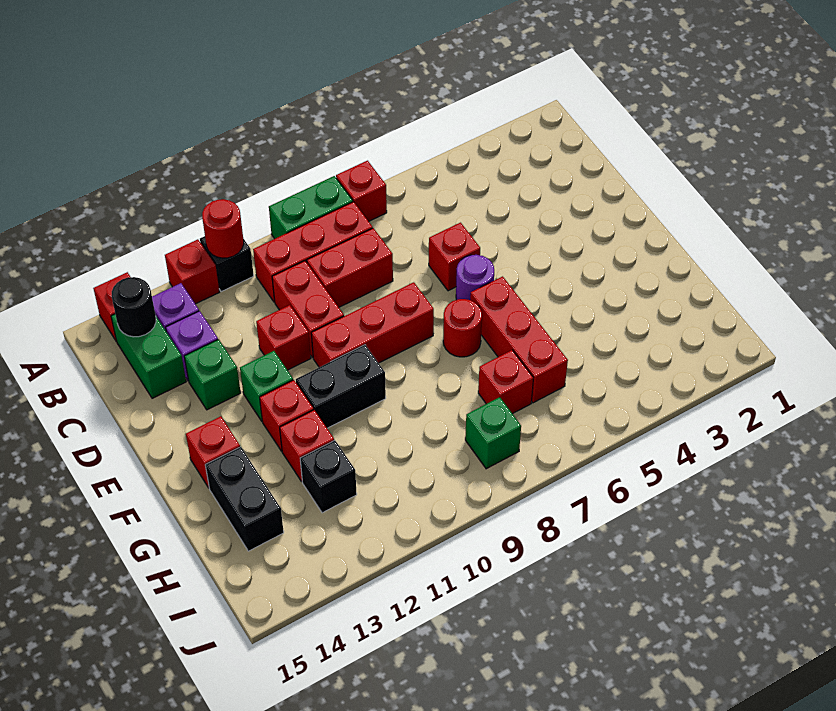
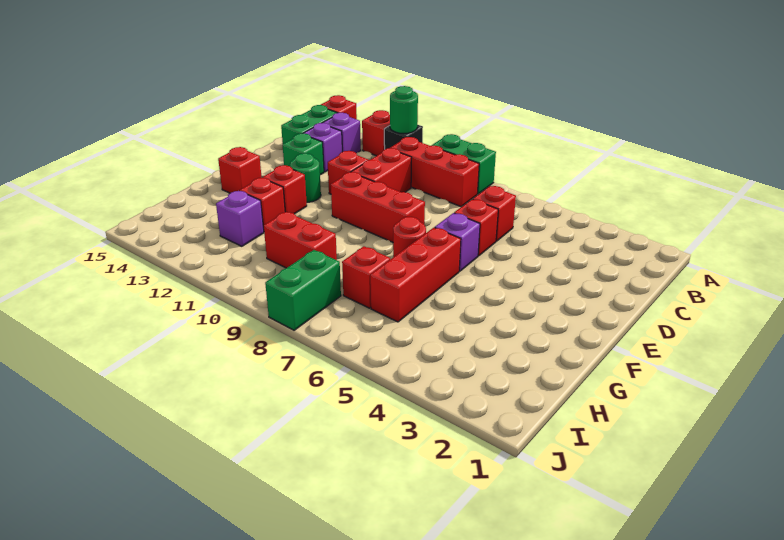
red 1x1 brick [336,161,387,221] -> red 1x1 brick moved to [473,186,516,241]
red 1x1 round brick [202,199,244,258] -> green 1x1 round brick [390,86,418,134]
black 1x1 round brick [112,277,156,337] -> none
red 1x2 brick [307,228,393,307] -> red 1x2 brick moved to [264,212,337,268]
purple 1x1 round brick [456,255,494,300] -> purple 1x1 brick [435,213,480,271]
green 1x1 brick [240,351,293,421] -> green 1x1 round brick [290,153,321,202]
black 1x2 brick [296,345,386,428] -> none
black 1x2 brick [205,447,284,551] -> none
black 1x1 brick [300,440,357,513] -> purple 1x1 brick [216,191,264,246]
green 1x1 brick [465,397,521,469] -> green 1x2 brick [265,250,341,330]

